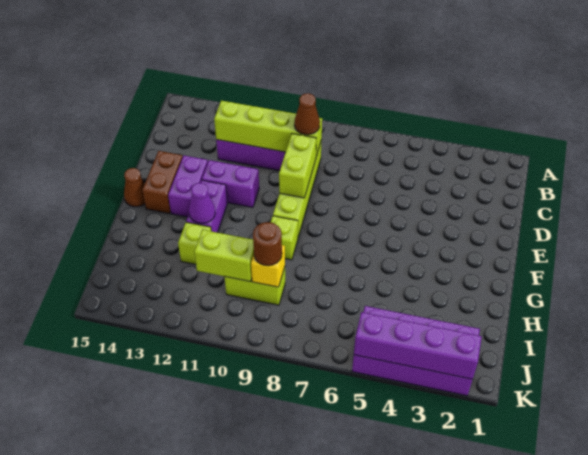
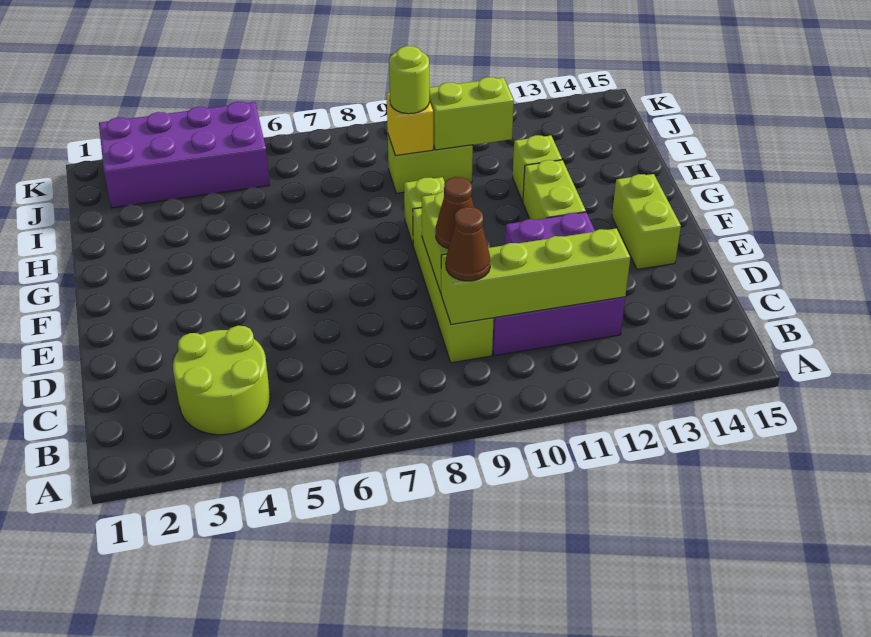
none -> lime 2x2 round brick [173,326,270,435]
purple 1x2 brick [168,156,208,217] -> none
brown 1x2 brick [142,151,183,214] -> lime 1x2 brick [612,174,681,269]
purple 1x2 brick [186,180,227,233] -> lime 1x2 brick [523,160,586,220]
brown 1x1 cone [124,168,145,207] -> brown 1x1 cone moved to [436,177,474,249]
purple 1x1 cone [189,183,215,223] -> none
brown 1x1 round brick [253,222,282,266] -> lime 1x1 round brick [389,46,429,114]
purple 1x4 brick [354,312,482,379] -> none

